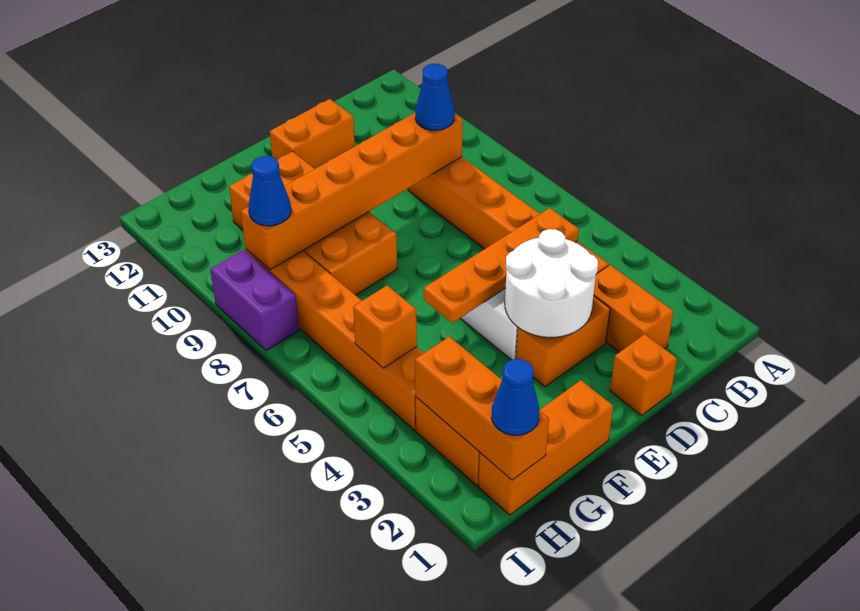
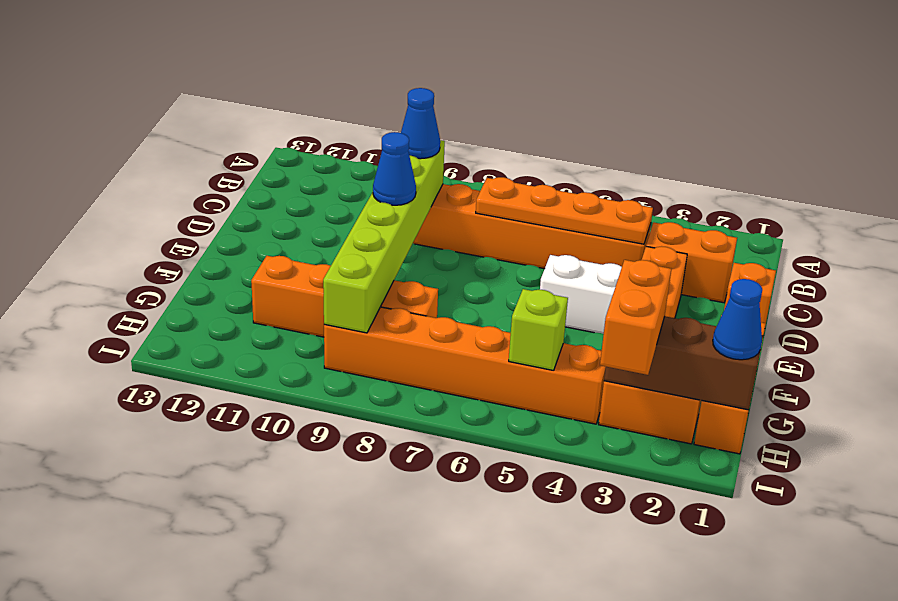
orange 1x4 plate [424,208,579,323] -> orange 1x4 plate turned to [476,177,653,244]
orange 1x6 brick [241,113,463,270] -> lime 1x6 brick [323,140,445,333]
white 2x2 round brick [505,229,598,337] -> none
orange 1x2 brick [270,99,355,169] -> orange 1x2 brick moved to [600,260,671,375]
orange 2x4 brick [229,152,397,295] -> orange 1x4 brick [251,256,438,337]
orange 1x3 brick [415,337,549,480] -> brown 1x3 brick [604,316,763,410]
orange 1x1 brick [353,285,417,368] -> lime 1x1 brick [509,289,568,371]
blue 1x1 cone [248,156,291,226] -> blue 1x1 cone moved to [373,132,416,205]
purple 1x2 brick [210,250,299,351] -> none

